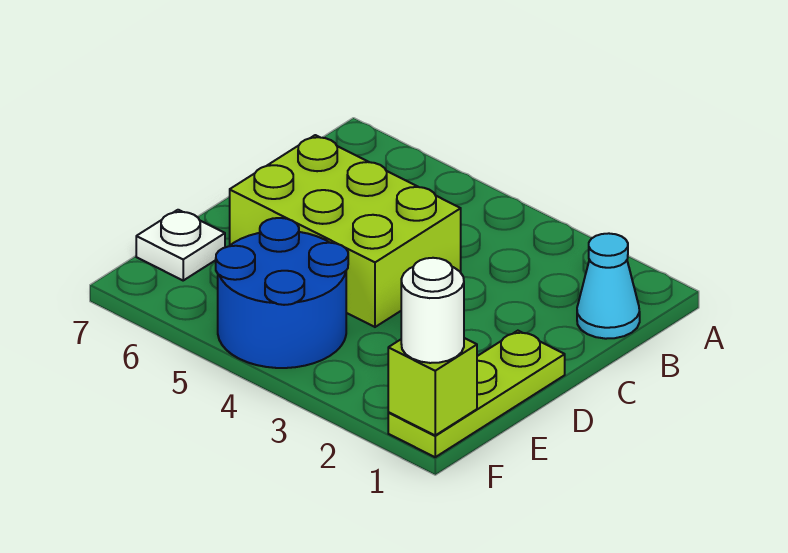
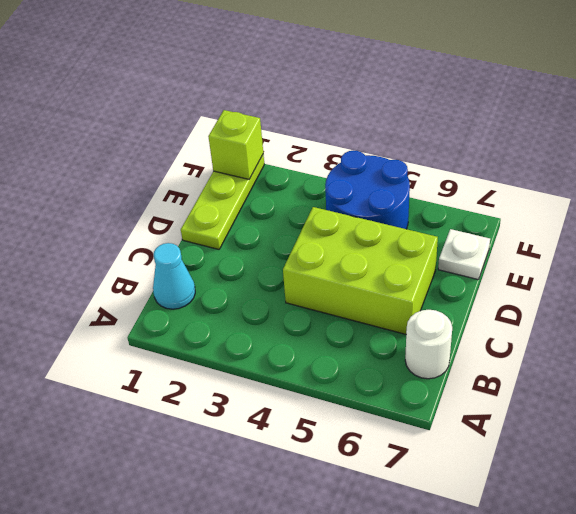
white 1x1 round brick [401,258,464,363] -> white 1x1 round brick moved to [405,310,452,379]

